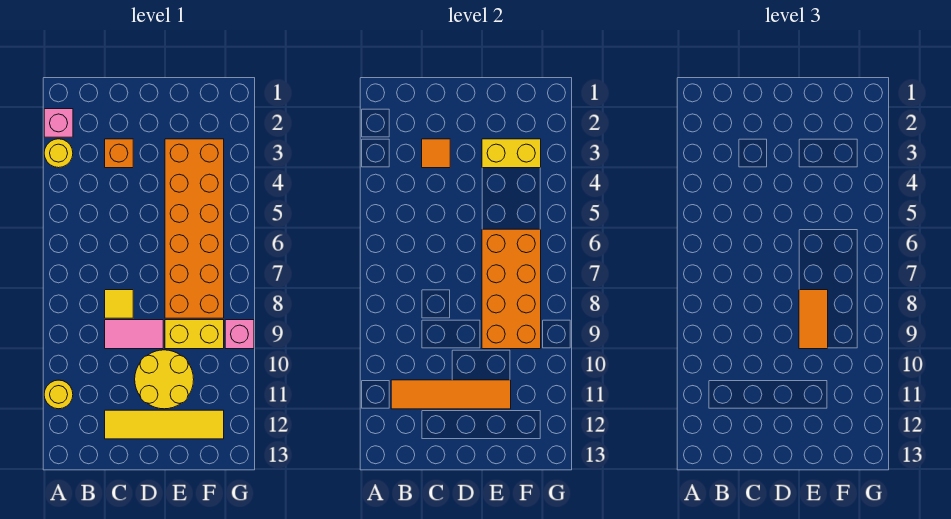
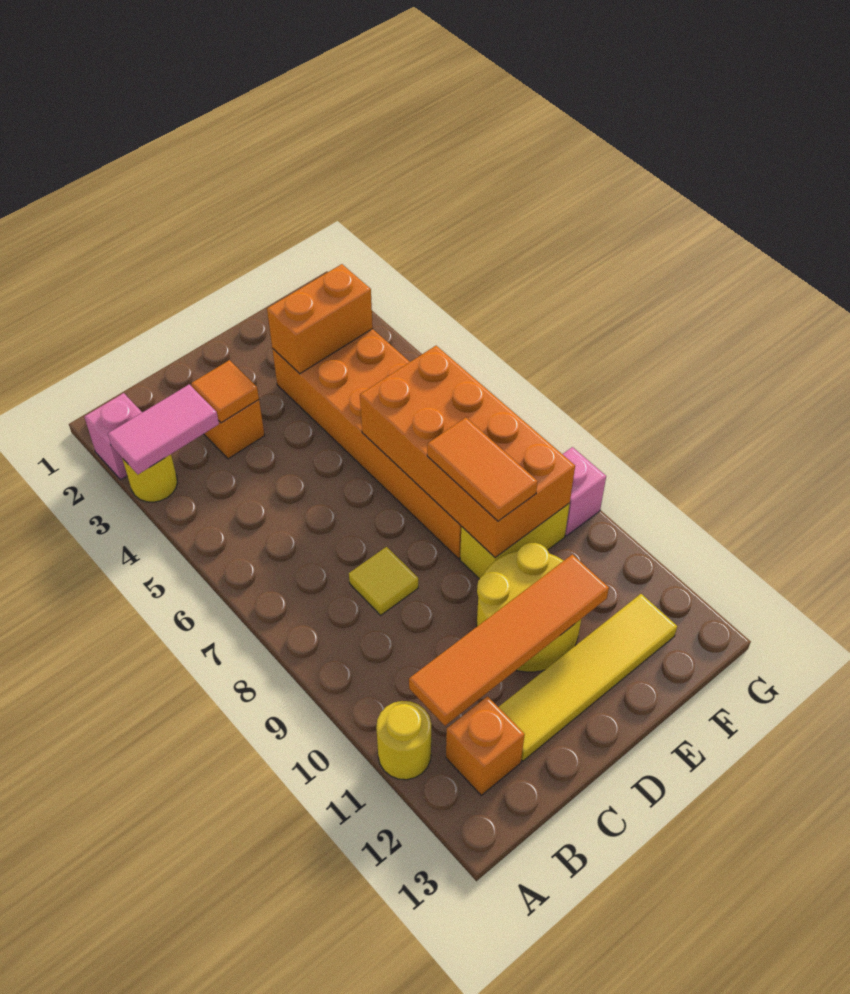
none -> orange 1x1 brick [446,696,525,795]
pink 1x2 tile [105,320,163,349] -> pink 1x2 tile moved to [108,384,219,474]
yellow 1x2 brick [482,139,541,168] -> orange 1x2 brick [267,264,373,374]

